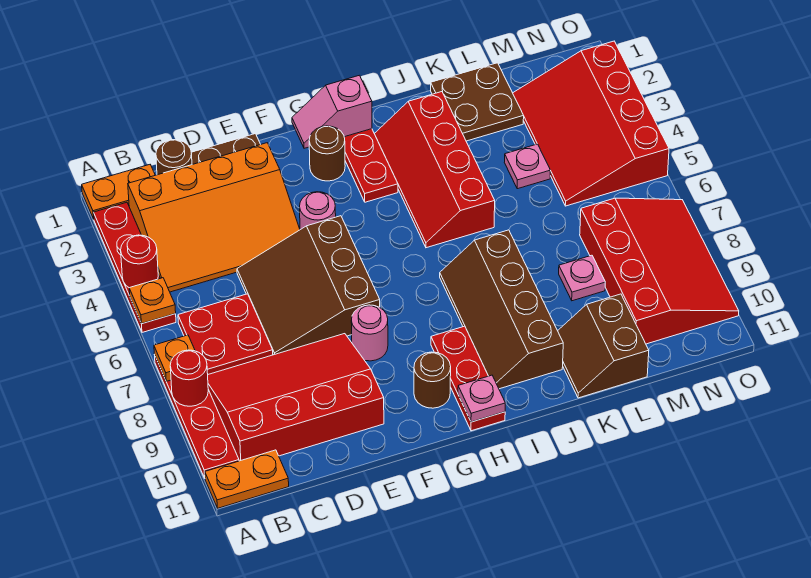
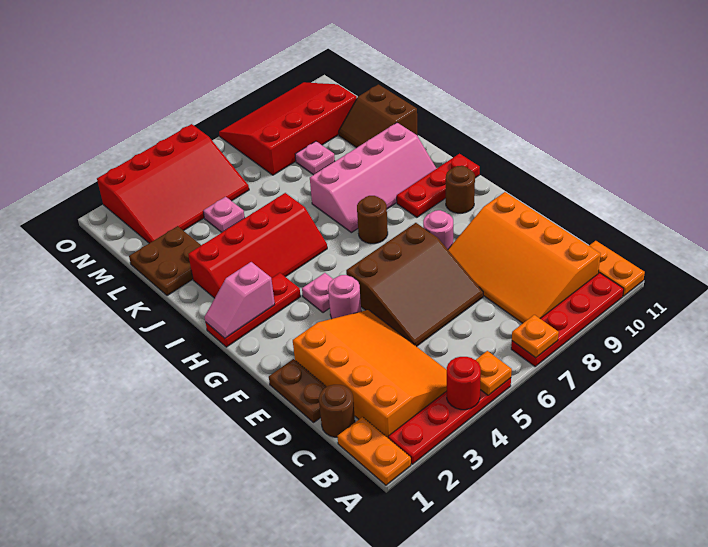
red 1x1 round brick [170,350,208,406] -> none
red 2x2 plate [178,294,273,374] -> none
red 3x4 slope [208,334,384,461] -> orange 3x4 slope [448,192,601,323]
pink 1x2 slope [292,75,372,148] -> pink 1x2 slope turned to [205,262,275,338]
brown 1x1 round brick [309,126,345,181] -> brown 1x1 round brick moved to [357,196,388,244]
pink 1x1 plate [458,375,505,422] -> pink 1x1 plate moved to [302,273,333,313]
brown 2x4 slope [440,230,563,389] -> pink 2x4 slope [310,123,436,233]
brown 2x2 slope [558,294,649,398] -> brown 2x2 slope turned to [339,84,418,148]

